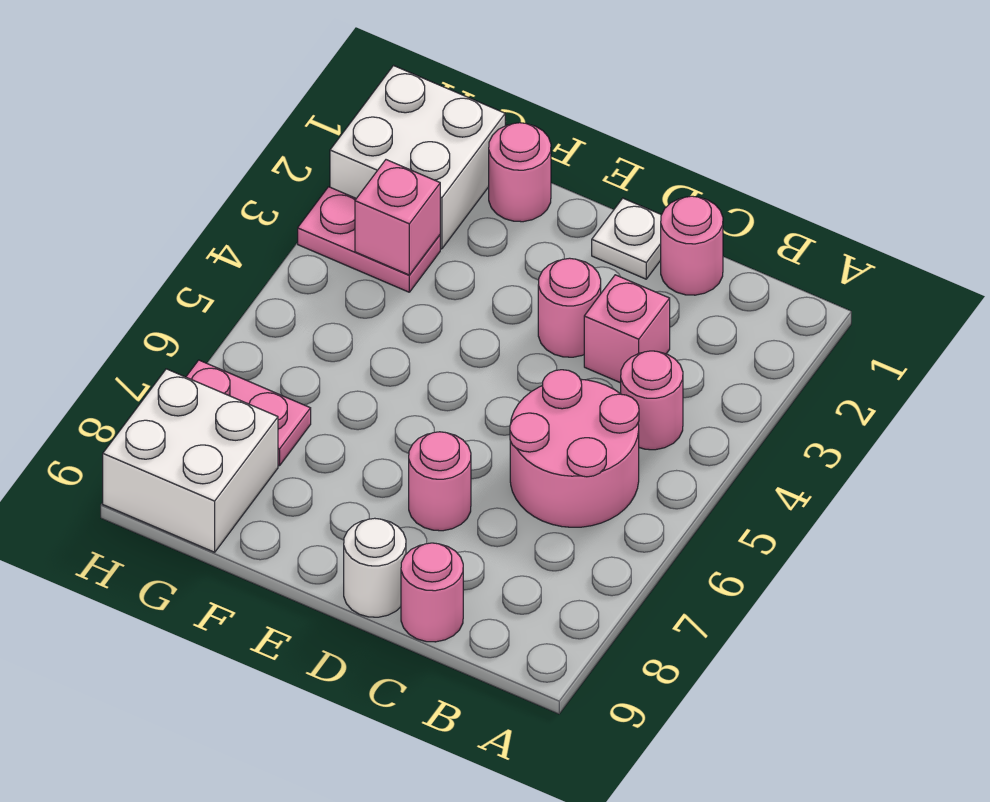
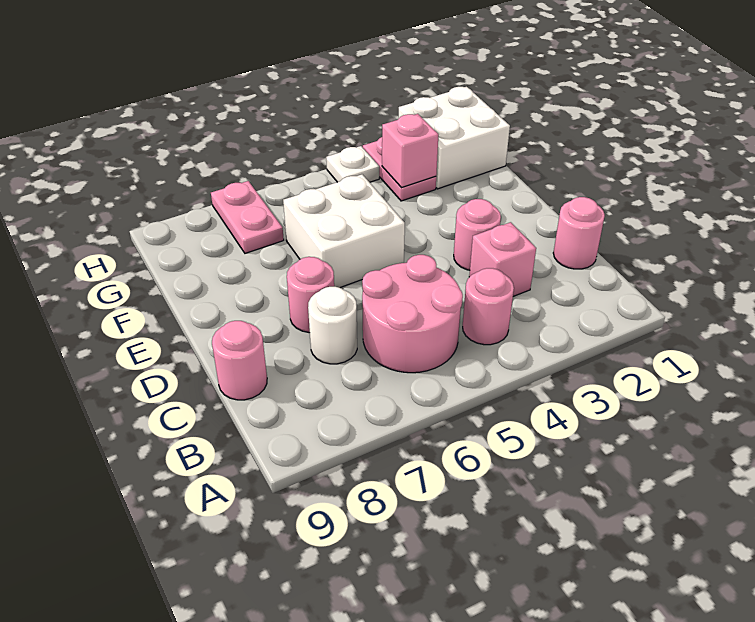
white 1x1 plate [592,198,661,279] -> white 1x1 plate moved to [326,146,379,182]
white 1x1 round brick [344,518,406,617] -> white 1x1 round brick moved to [308,287,357,364]
pink 1x1 round brick [489,123,551,222] -> none
white 2x2 brick [103,369,278,552] -> white 2x2 brick moved to [283,174,405,288]

